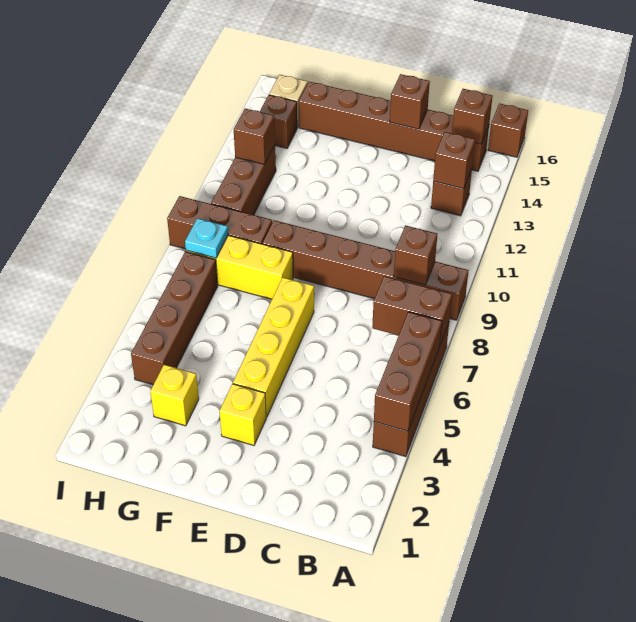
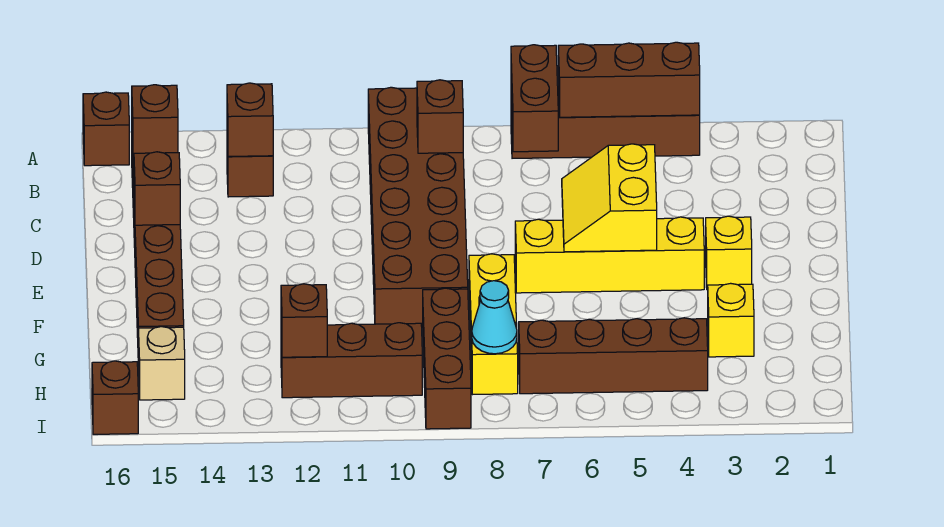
brown 1x6 brick [262,220,468,320] -> brown 2x6 brick [368,87,468,328]
none -> yellow 2x2 slope [562,144,657,252]
cyan 1x1 plate [185,218,228,258] -> cyan 1x1 cone [472,281,517,354]
brown 1x1 brick [260,95,298,148] -> brown 1x1 brick moved to [92,361,138,434]

